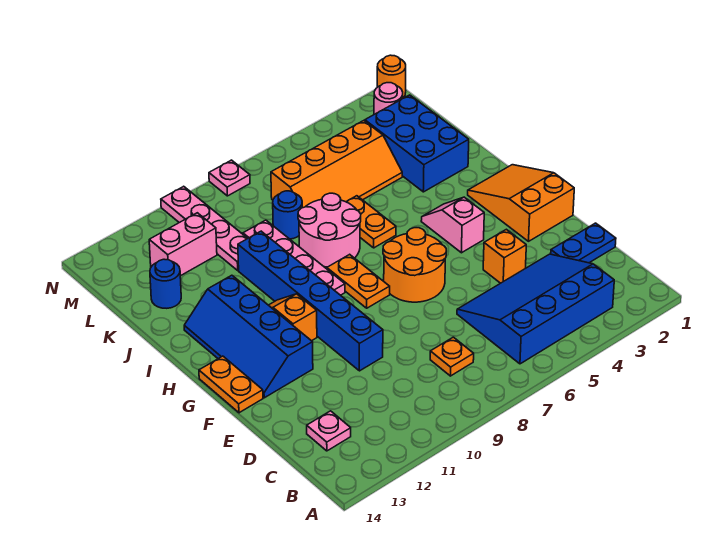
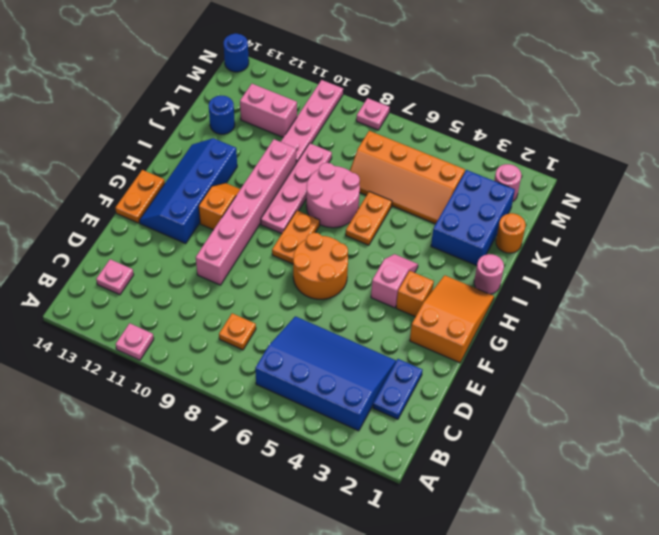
none -> pink 1x1 plate [116,323,154,360]
blue 1x2 plate [551,223,616,263] -> blue 1x2 plate turned to [373,359,422,419]
orange 1x1 brick [483,229,526,283] -> orange 1x1 brick moved to [396,271,434,317]
blue 1x6 brick [238,231,383,371] -> pink 1x6 brick [196,139,296,285]
none -> pink 1x1 round brick [474,254,504,294]
blue 1x1 round brick [273,191,302,239] -> blue 1x1 round brick moved to [224,33,249,72]
orange 1x1 round brick [377,55,406,98] -> orange 1x1 round brick moved to [496,213,526,253]

